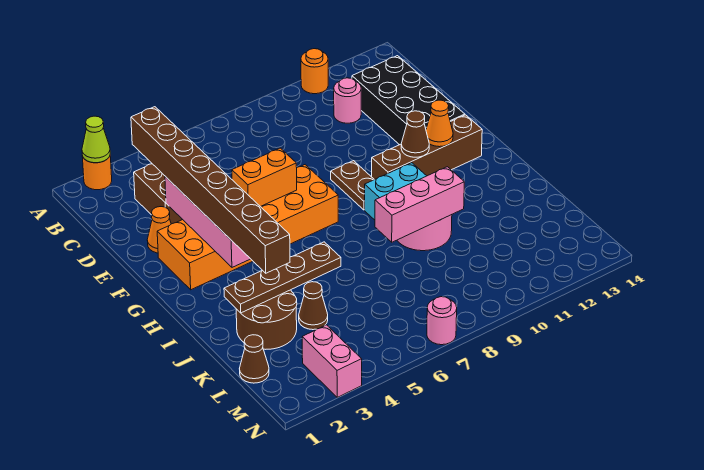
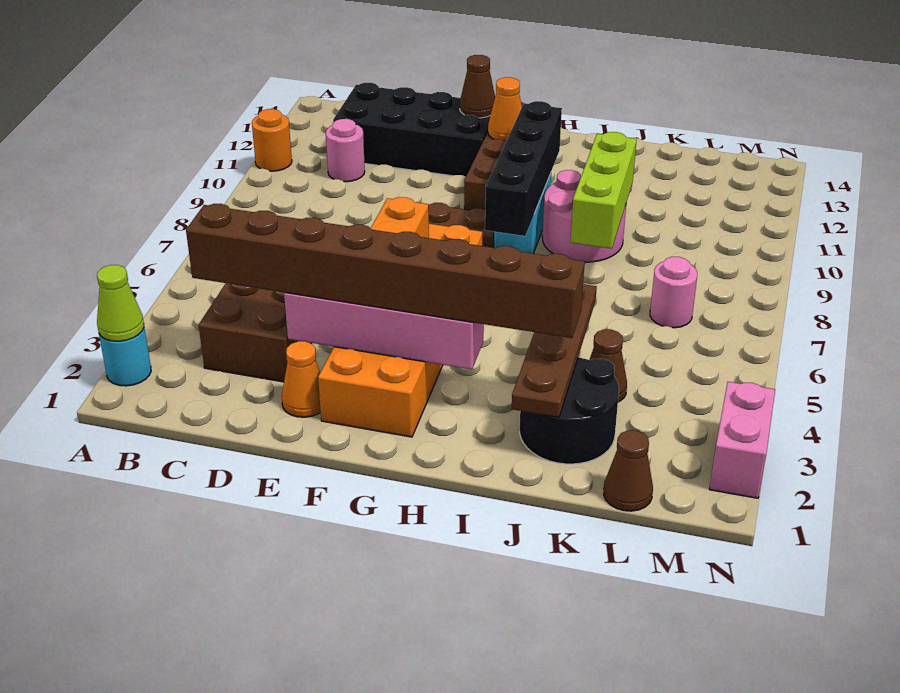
orange 1x1 round brick [82,156,112,190] -> cyan 1x1 round brick [99,327,151,386]
brown 1x1 cone [401,111,429,157] -> brown 1x1 cone moved to [460,55,495,118]
none -> black 1x4 brick [485,101,562,236]
brown 2x2 round brick [236,290,297,349] -> black 2x2 round brick [520,357,619,464]
pink 1x3 brick [375,167,464,242] -> lime 1x3 brick [571,132,637,249]
pink 1x2 brick [302,325,362,397] -> pink 1x2 brick turned to [709,382,775,498]
pink 1x1 round brick [427,297,457,345] -> pink 1x1 round brick moved to [650,257,697,328]

